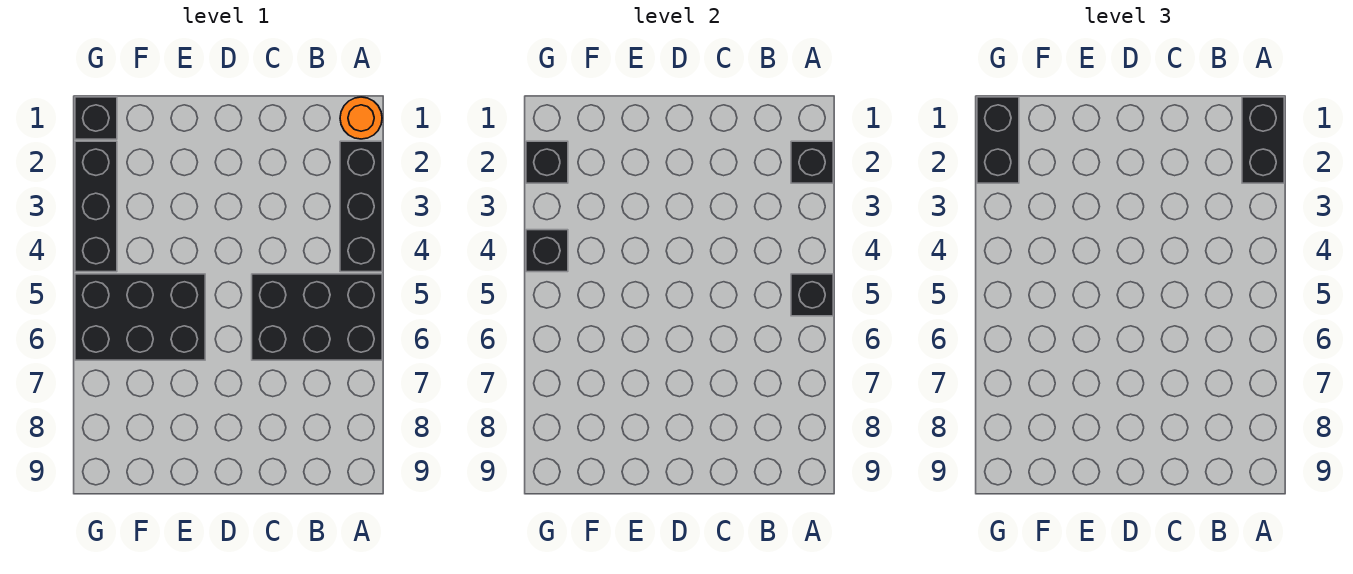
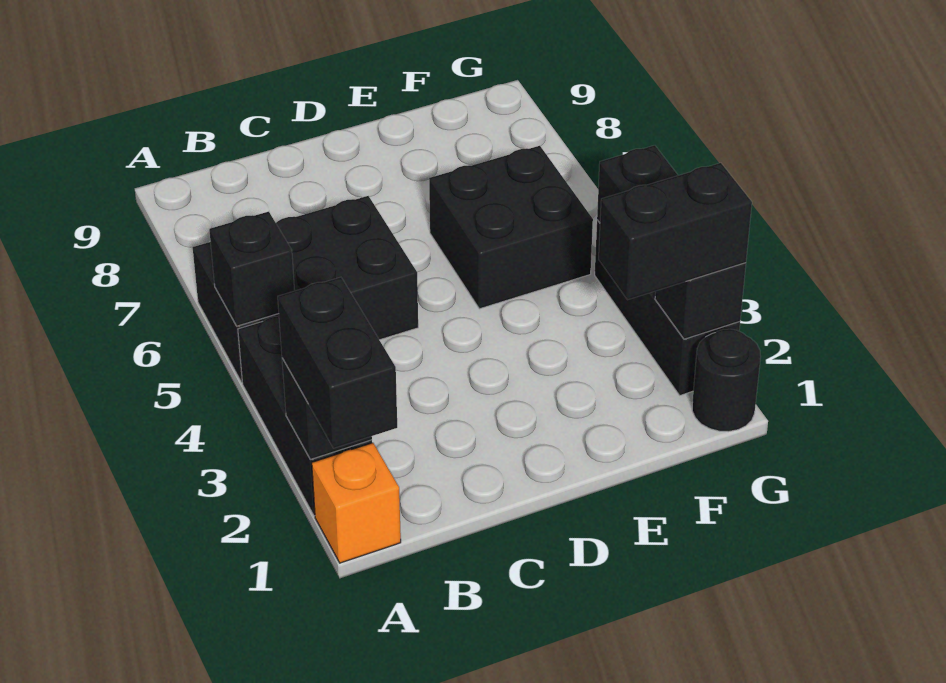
orange 1x1 round brick [340,97,382,139] -> orange 1x1 brick [312,443,401,563]
black 2x3 brick [75,274,205,360] -> black 2x2 brick [429,146,593,309]
black 1x1 brick [75,97,117,139] -> black 1x1 round brick [692,329,761,432]
black 1x2 brick [977,97,1019,183] -> black 1x2 brick turned to [599,163,752,300]

